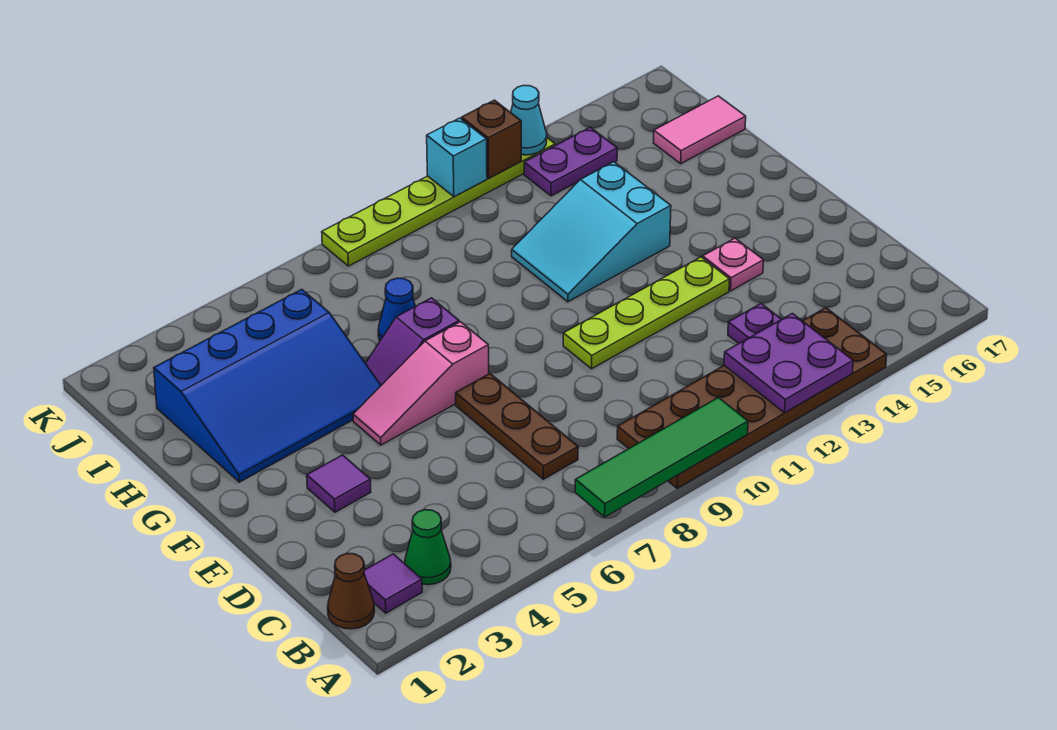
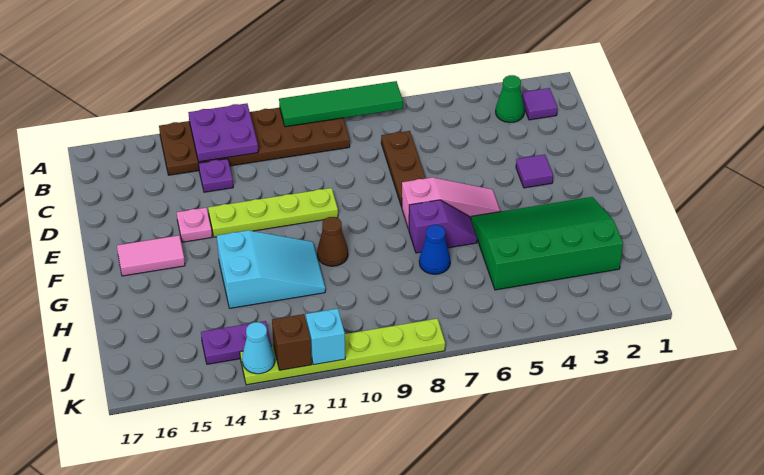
brown 1x1 cone [328,553,374,629] -> brown 1x1 cone moved to [317,217,348,266]
blue 3x4 slope [154,289,381,482] -> green 3x4 slope [471,197,623,290]
pink 1x2 tile [654,96,746,164] -> pink 1x2 tile moved to [117,235,185,276]

